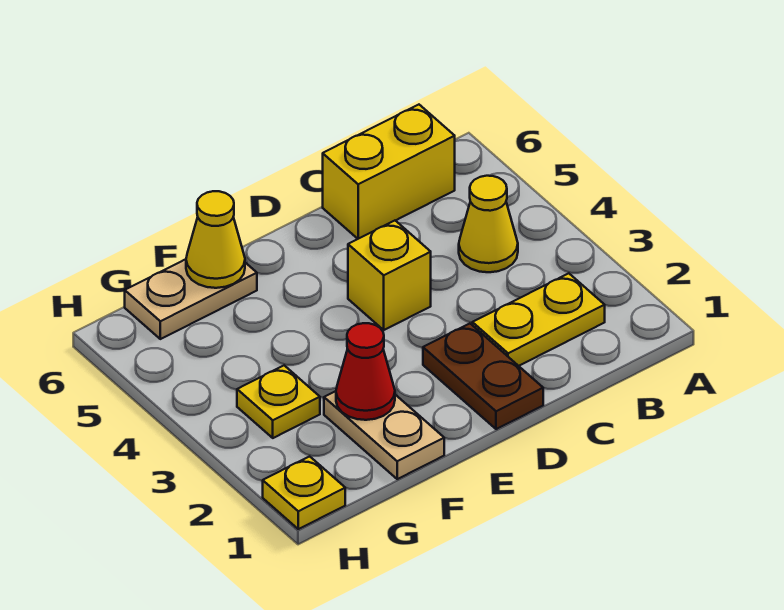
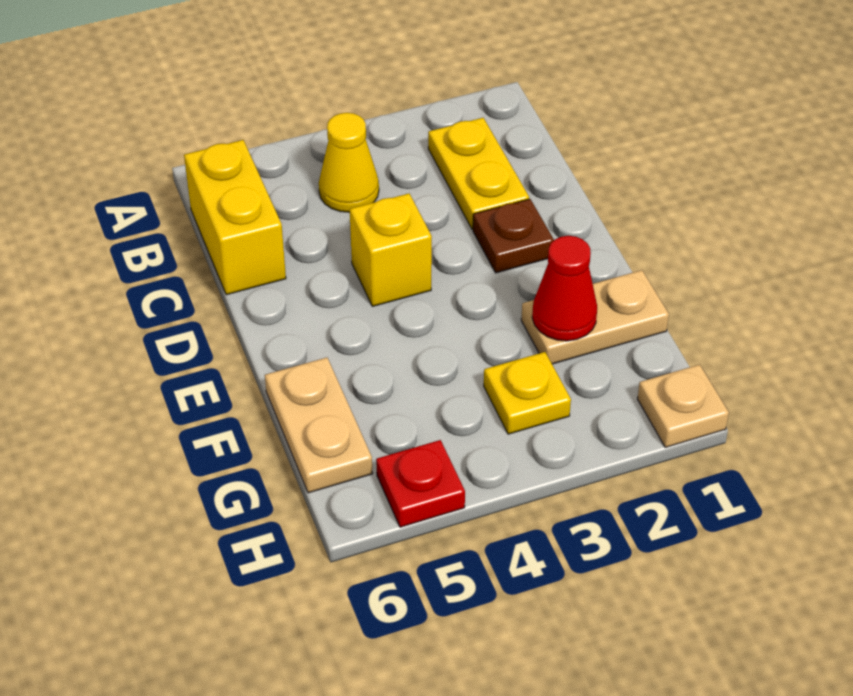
brown 1x2 plate [423,323,543,429] -> brown 1x1 plate [473,199,554,273]
yellow 1x1 cone [186,191,245,288] -> none
yellow 1x1 plate [263,456,345,529] -> tan 1x1 plate [638,365,729,447]
none -> red 1x1 plate [376,440,465,527]

